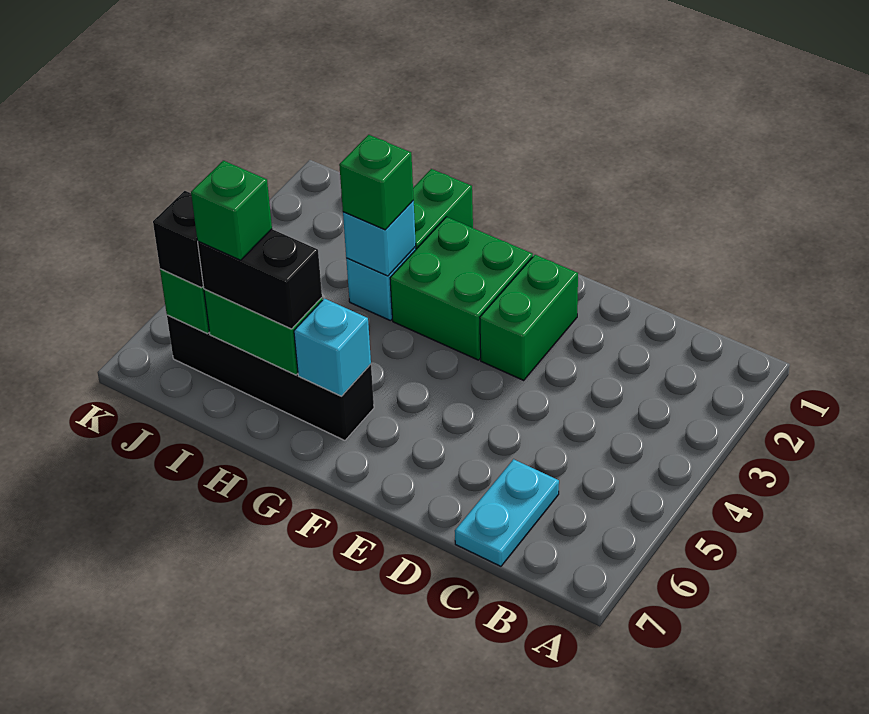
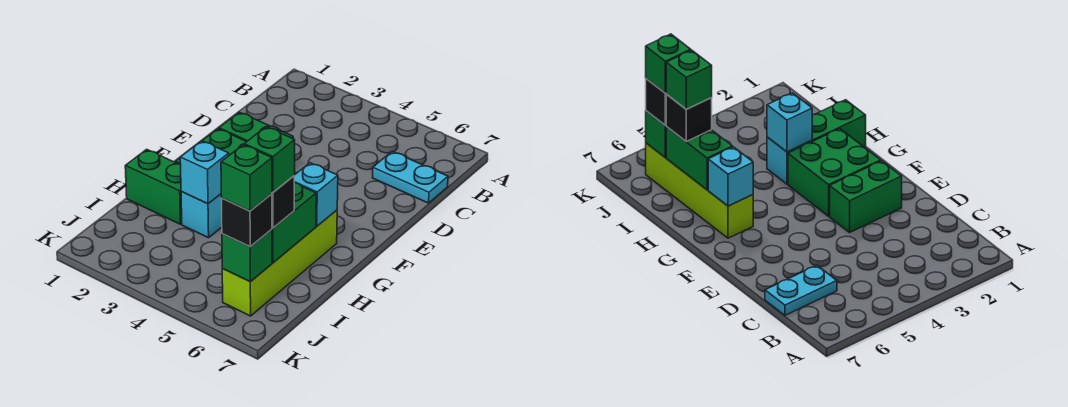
black 1x4 brick [167,315,374,440] -> lime 1x4 brick [222,210,337,316]
green 1x1 brick [339,135,414,230] -> green 1x1 brick moved to [221,145,272,211]
black 1x2 brick [198,229,322,329] -> black 1x1 brick [272,176,295,228]

